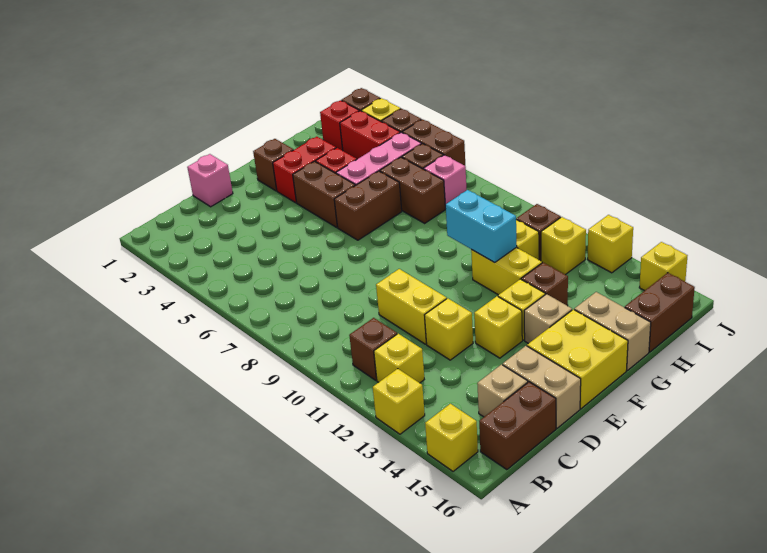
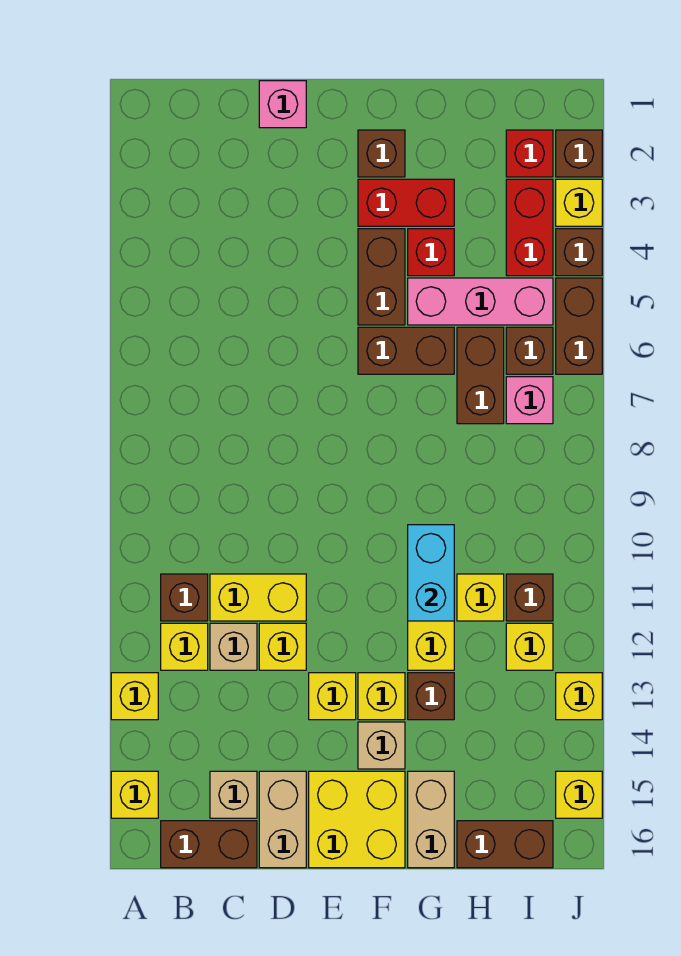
none -> tan 1x1 brick [210,623,257,670]
yellow 1x2 brick [376,269,447,344] -> yellow 1x2 brick turned to [210,574,306,621]

